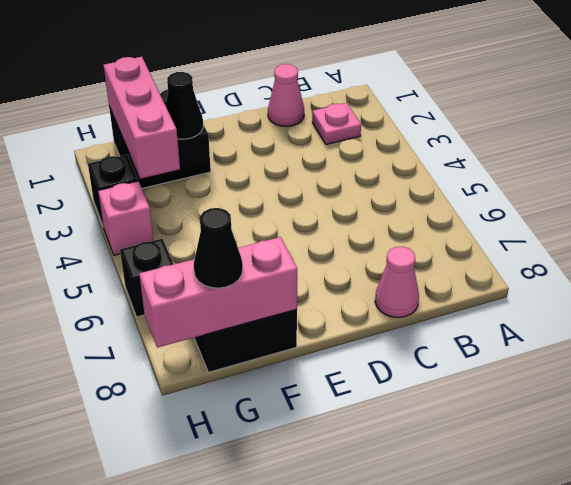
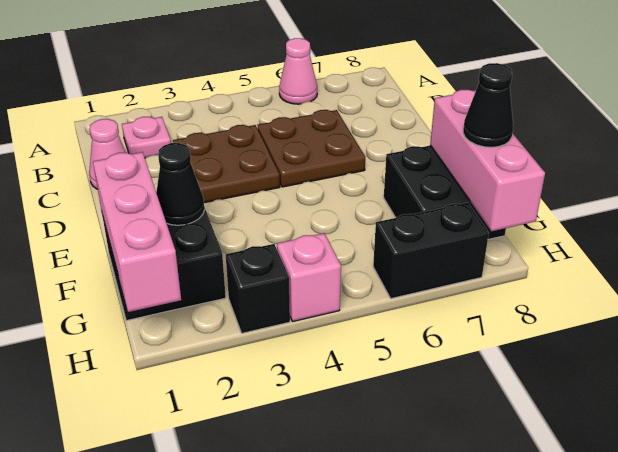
none -> brown 2x2 plate [173,125,280,203]
none -> brown 2x2 plate [258,110,365,187]
pink 1x1 cone [375,246,419,317] -> pink 1x1 cone moved to [279,38,317,104]
pink 1x3 brick [104,57,180,179] -> pink 1x3 brick turned to [93,152,181,312]
black 1x1 brick [120,239,173,317] -> black 1x2 brick [373,203,489,299]

